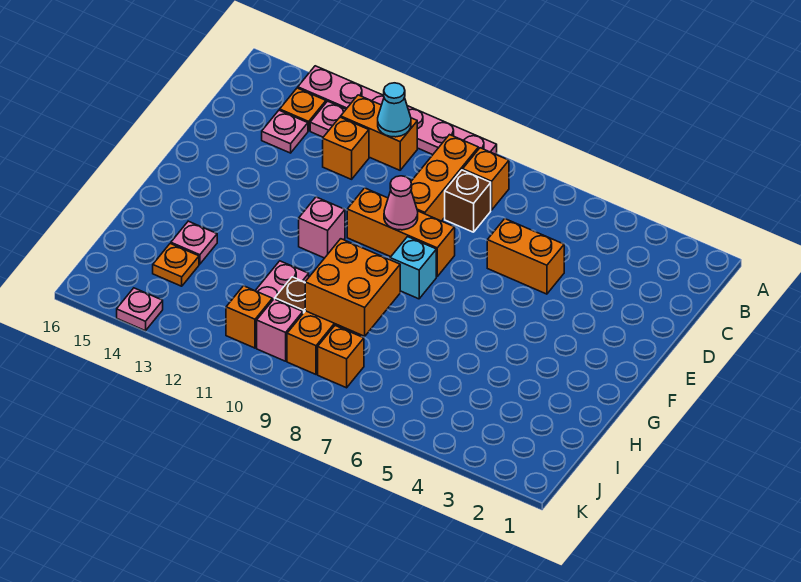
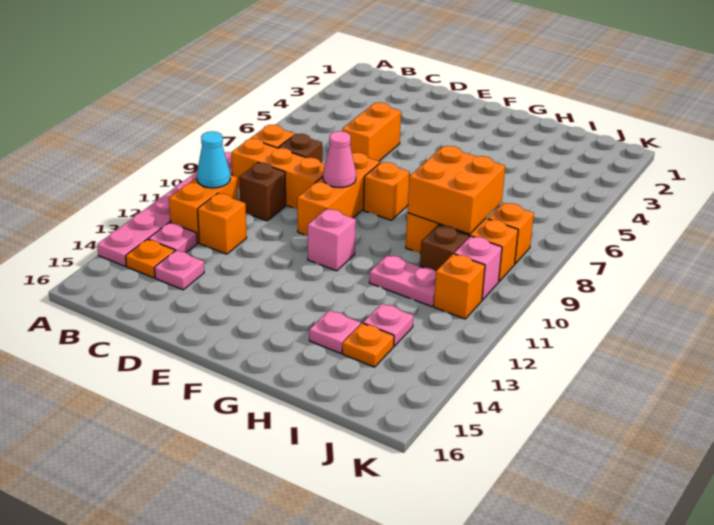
none -> brown 1x1 brick [239,163,286,221]
cyan 1x1 brick [390,237,436,299] -> orange 1x1 brick [363,162,409,220]
pink 1x1 plate [117,288,163,331] -> pink 1x1 plate moved to [363,304,413,346]

